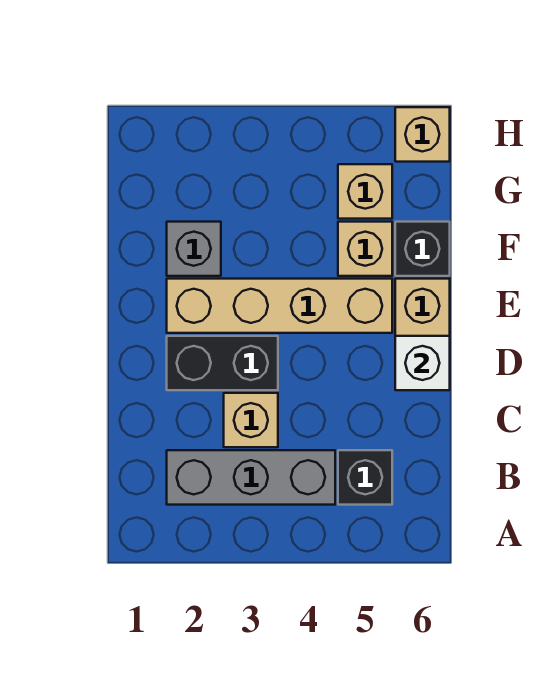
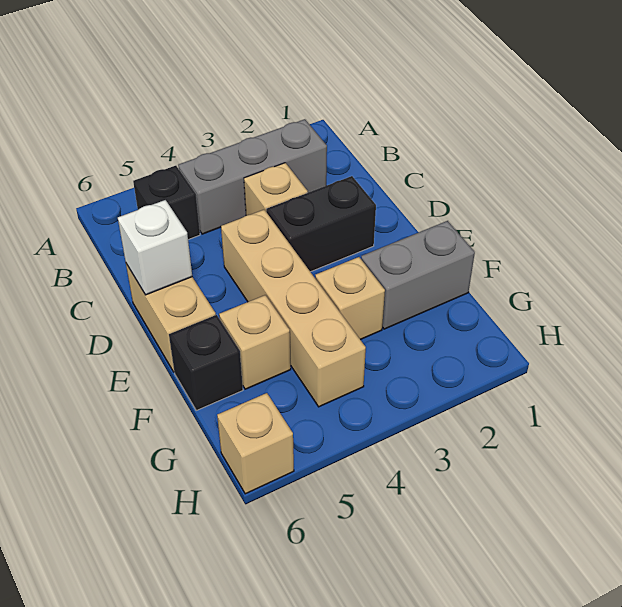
tan 1x4 brick [167,279,392,333] -> tan 1x4 brick turned to [221,210,366,407]
grey 1x1 brick [167,222,221,276] -> grey 1x2 brick [361,221,475,329]
tan 1x1 brick [338,164,392,219] -> tan 1x1 brick moved to [315,257,385,340]

